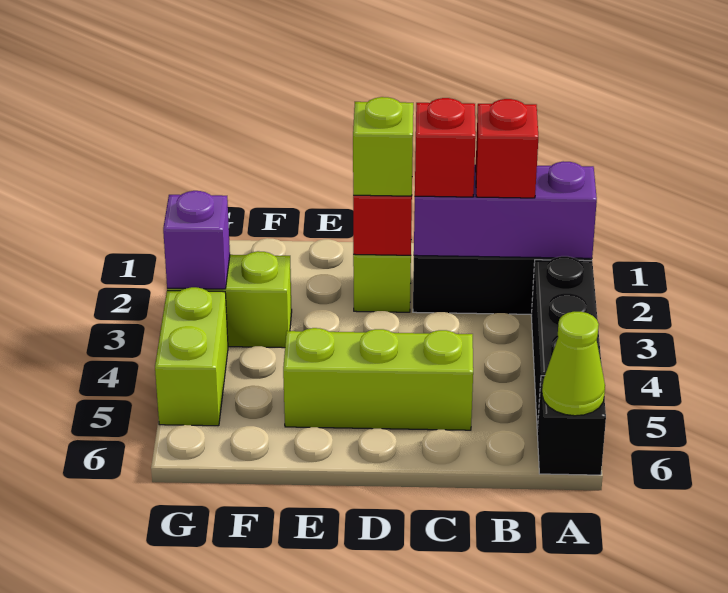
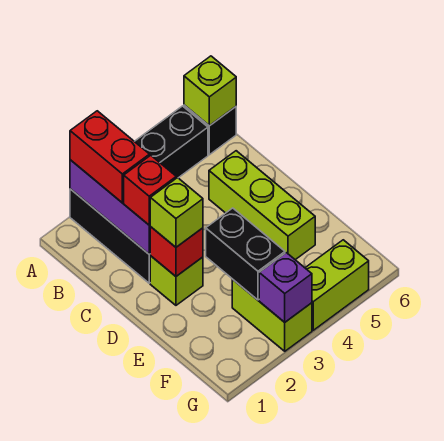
lime 1x1 cone [542,312,605,416] -> lime 1x1 brick [184,56,236,126]
red 1x1 brick [476,99,538,198] -> red 1x2 brick [70,111,149,203]
none -> black 1x2 brick [206,208,285,300]

